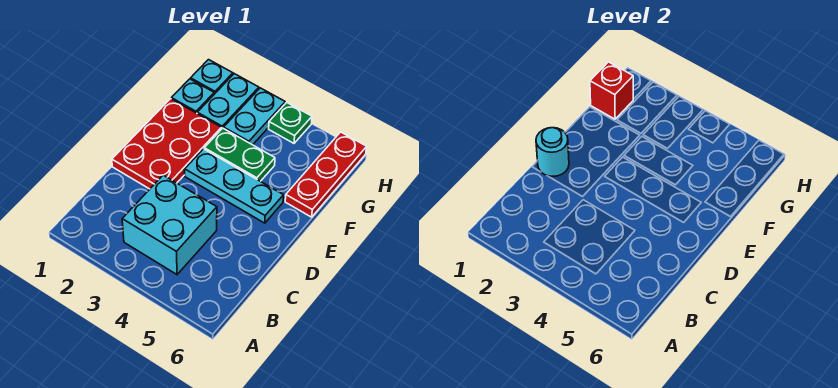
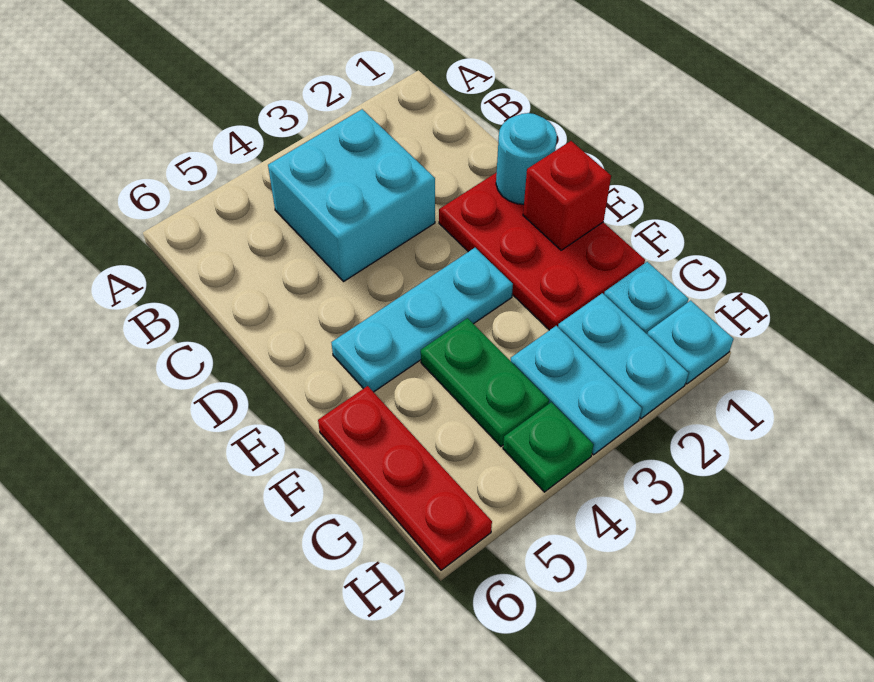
green 1x2 plate [204,128,275,181] -> green 1x2 plate turned to [421,318,549,446]
red 1x1 brick [590,62,633,119] -> red 1x1 brick moved to [523,141,611,250]

